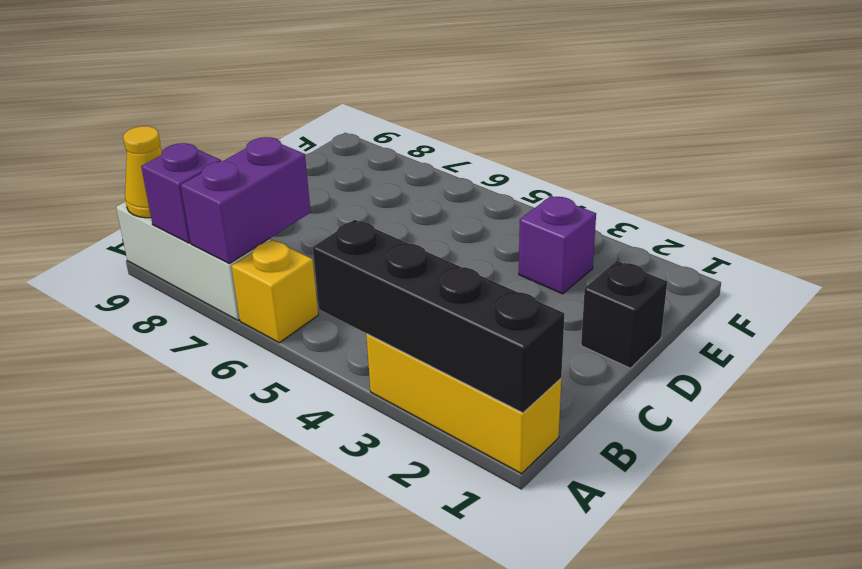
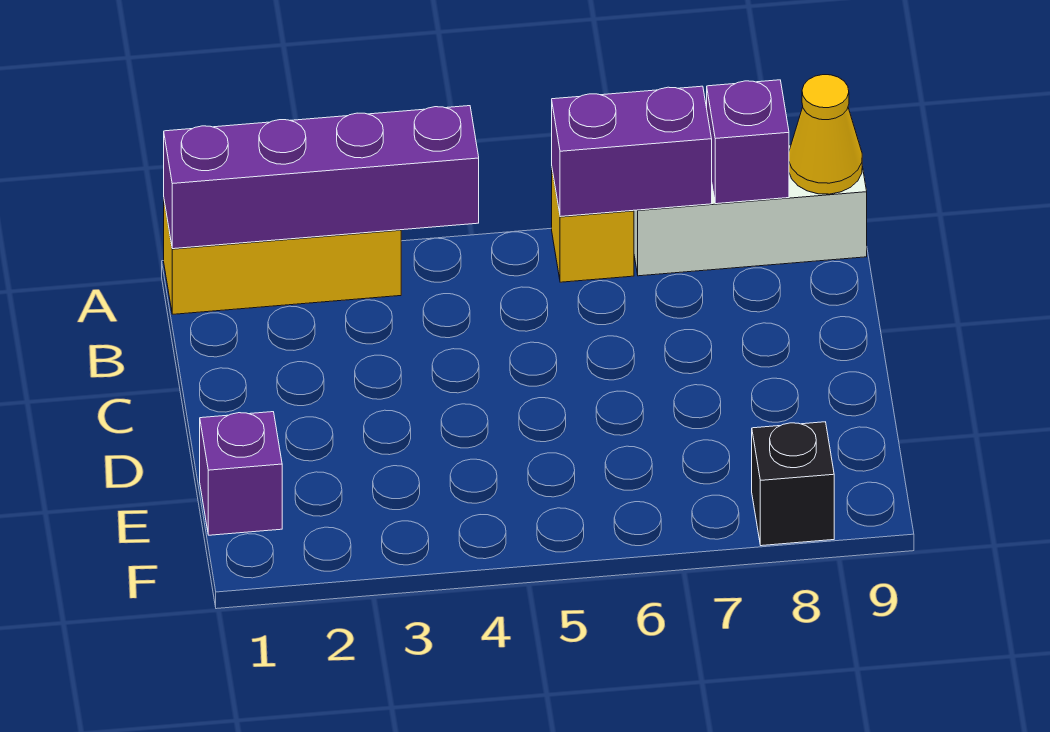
black 1x4 brick [313,220,565,413] -> purple 1x4 brick [164,106,479,249]
purple 1x2 brick [181,137,311,264] -> purple 1x2 brick turned to [552,86,712,217]
black 1x1 brick [581,261,667,368] -> black 1x1 brick moved to [752,422,834,546]
purple 1x1 brick [519,196,596,294] -> purple 1x1 brick moved to [200,412,282,535]

